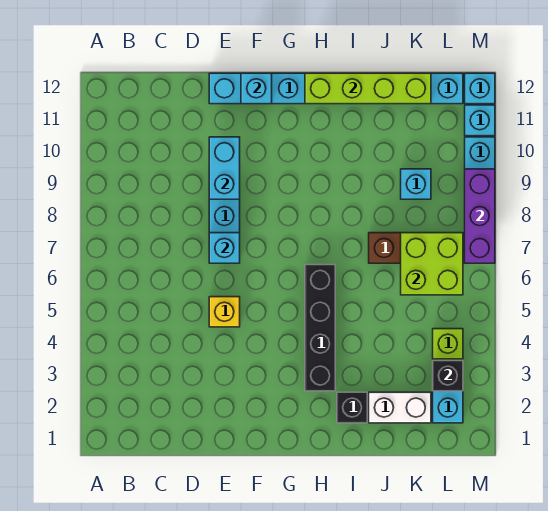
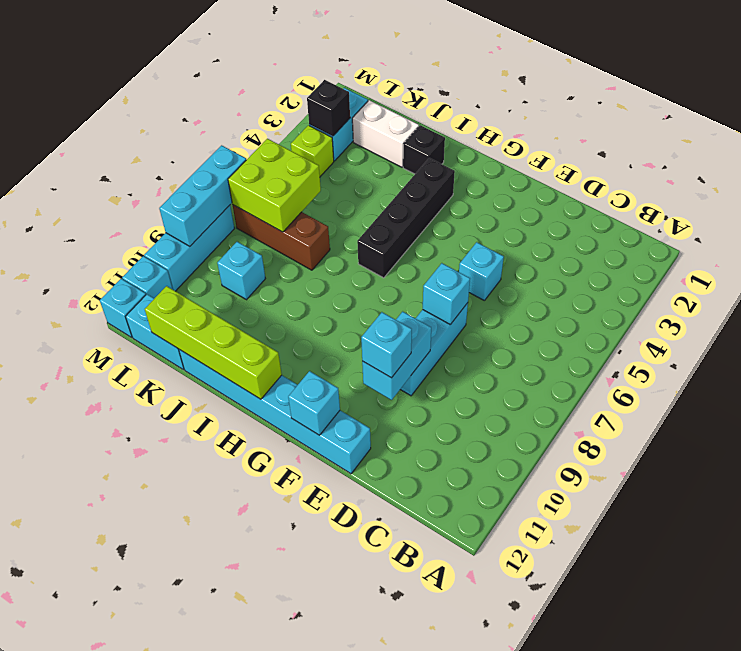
yellow 1x1 brick [209,297,240,327] -> cyan 1x1 brick [459,242,504,301]
none -> cyan 1x1 brick [361,312,412,378]
purple 1x3 brick [465,169,495,263] -> cyan 1x3 brick [159,145,246,246]

